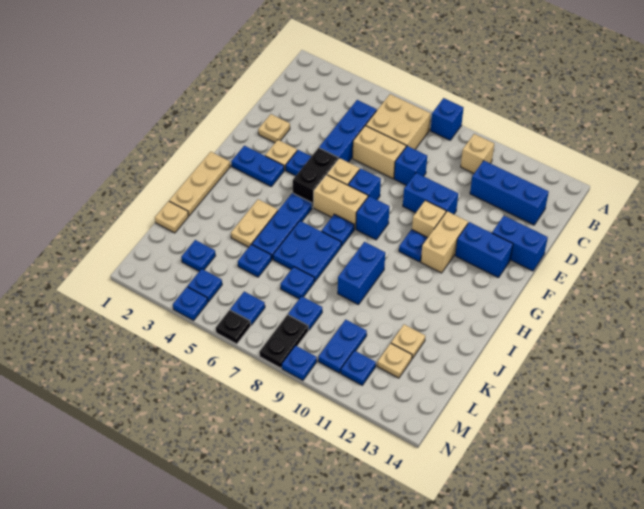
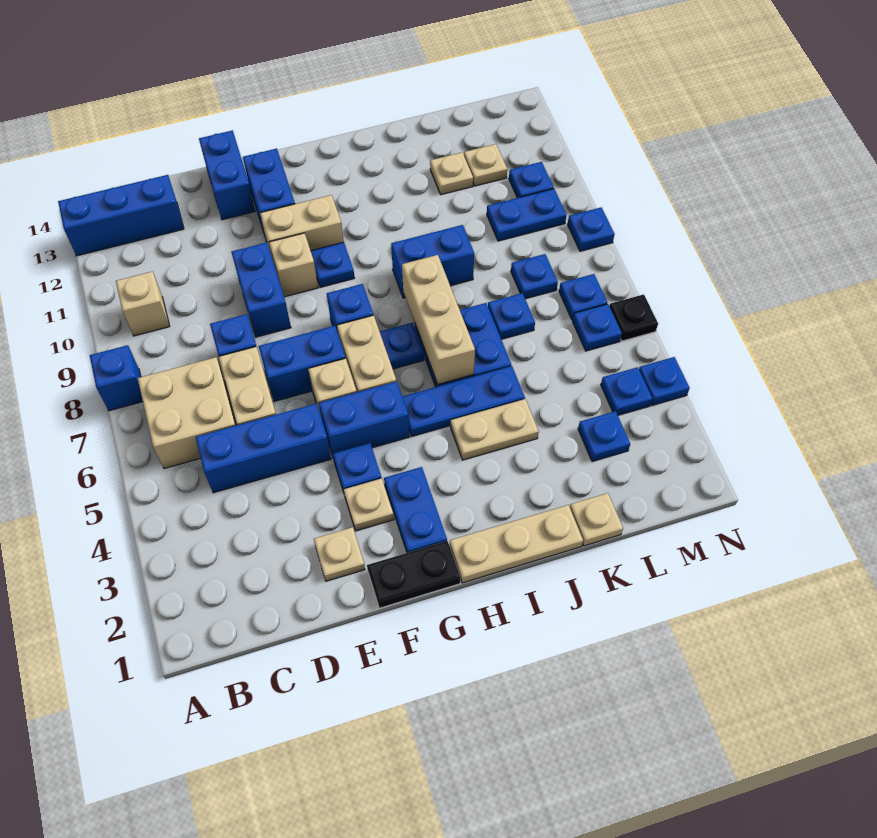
blue 1x3 brick [470,161,549,225] -> blue 1x3 brick turned to [58,175,184,256]
black 1x2 brick [293,148,338,207] -> blue 1x2 brick [319,381,410,456]
blue 1x1 brick [348,169,381,200] -> blue 1x2 brick [259,326,346,401]
none -> tan 1x3 brick [402,255,475,384]
blue 1x1 plate [238,244,272,277] -> blue 1x1 plate moved to [559,274,607,320]
black 1x2 plate [259,315,308,368] -> black 1x2 plate moved to [367,541,461,608]

